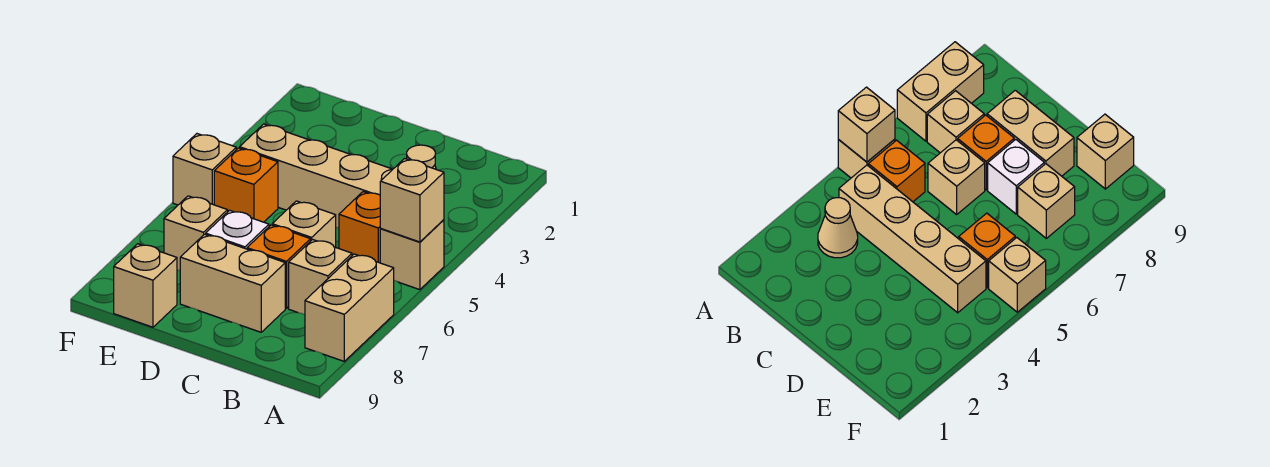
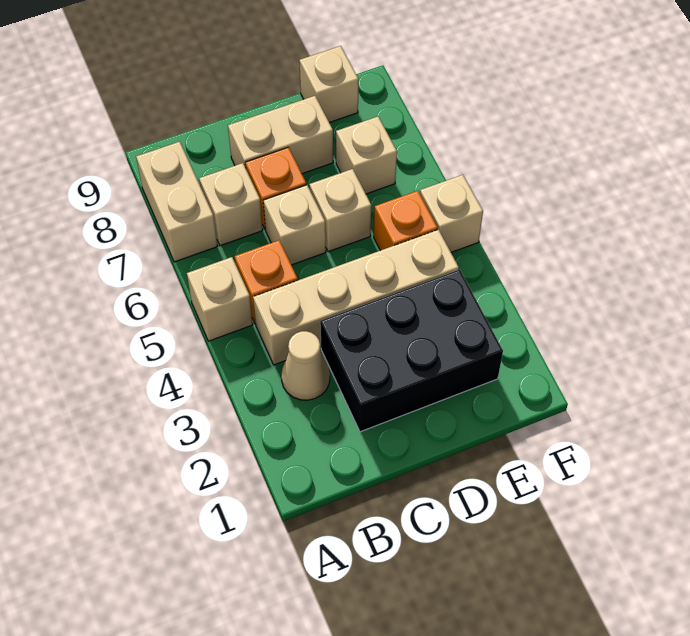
tan 1x1 brick [380,159,444,242] -> tan 1x1 brick moved to [309,169,371,252]
none -> black 2x3 brick [320,269,503,432]
white 1x1 brick [206,210,269,249] -> none

